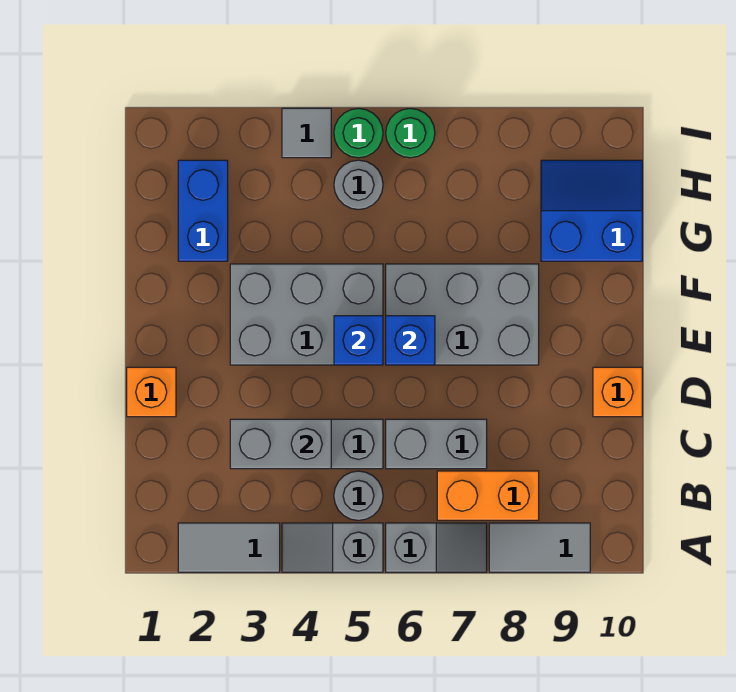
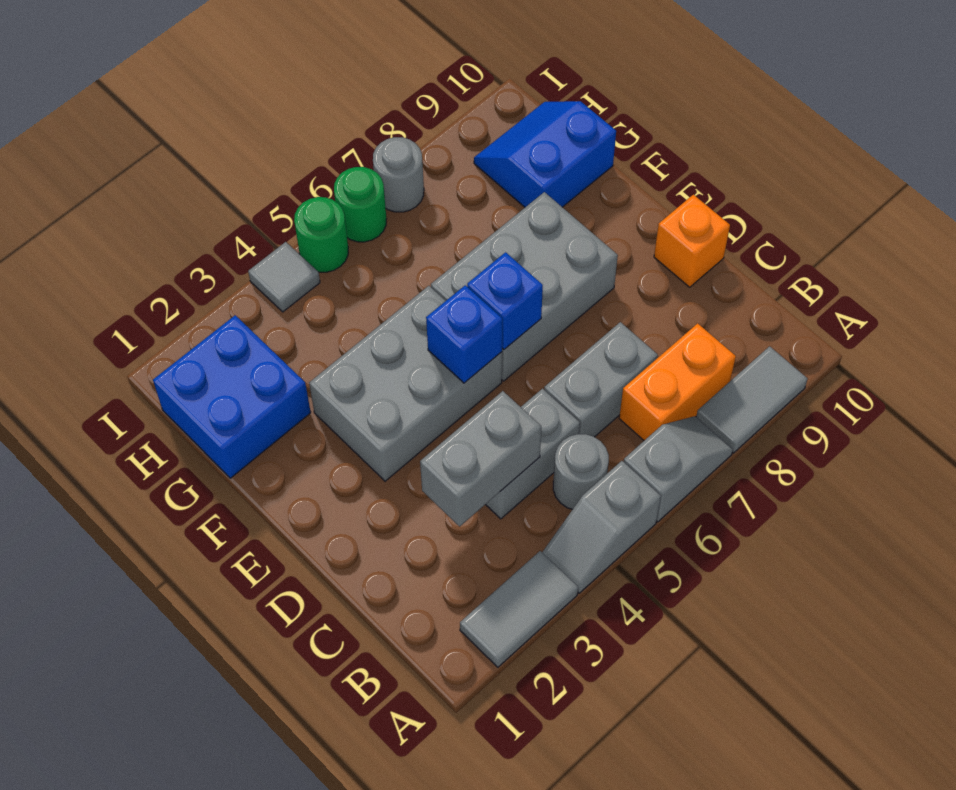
orange 1x1 brick [127,367,176,417] -> none
blue 1x2 brick [178,160,228,261] -> blue 2x2 brick [153,315,311,478]
grey 1x1 round brick [334,160,383,210] -> grey 1x1 round brick moved to [373,137,424,212]

